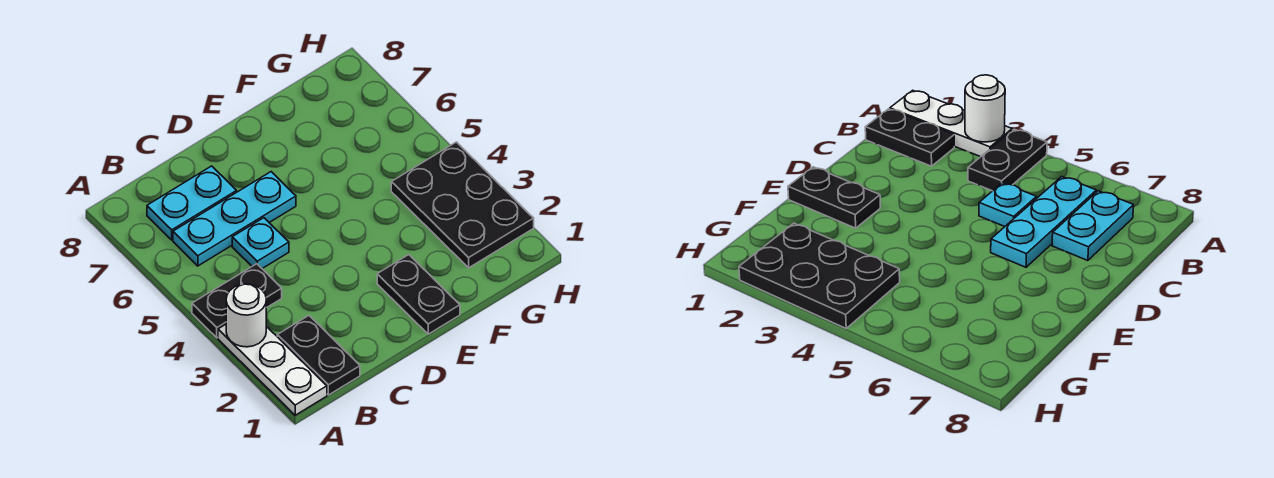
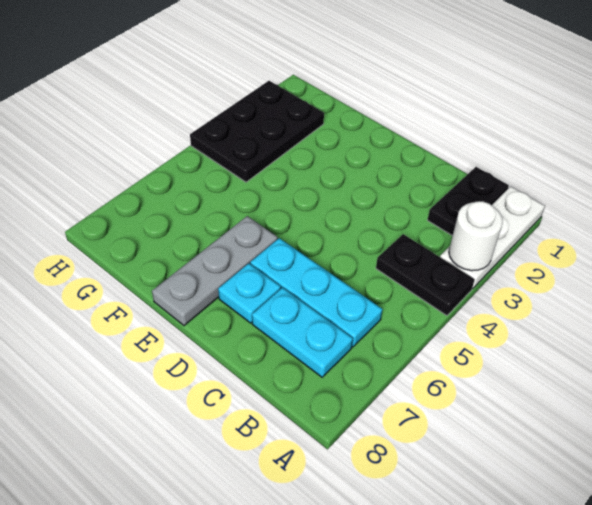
cyan 1x1 plate [232,218,289,269] -> cyan 1x1 plate moved to [218,263,281,323]
black 1x2 plate [377,255,460,334] -> none
none -> grey 1x3 plate [152,216,278,326]

